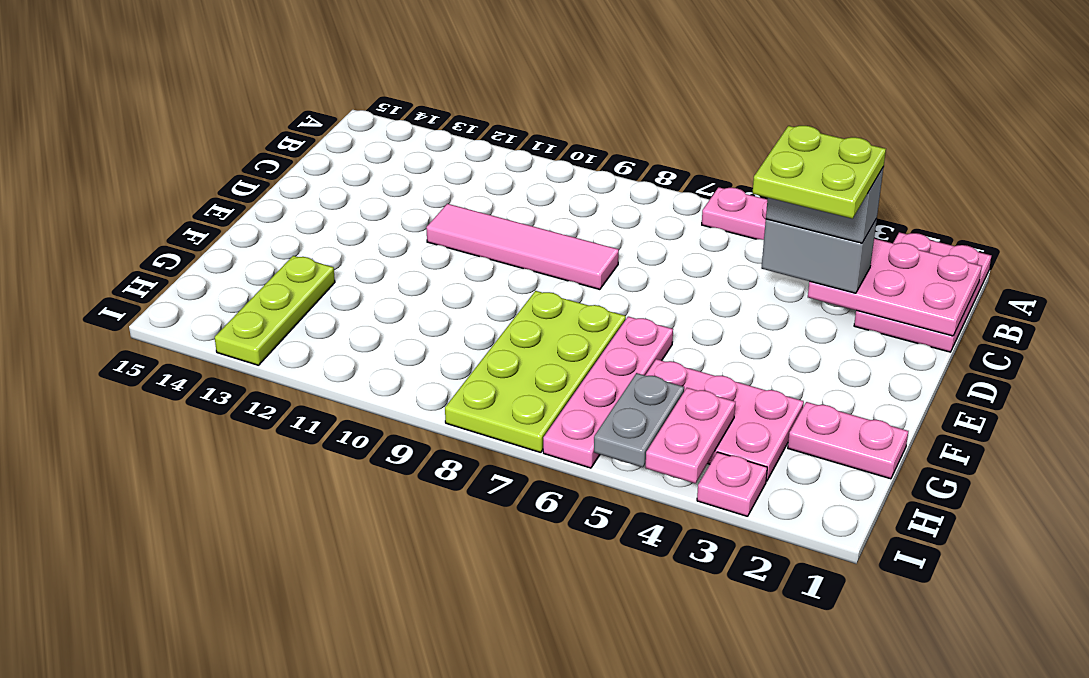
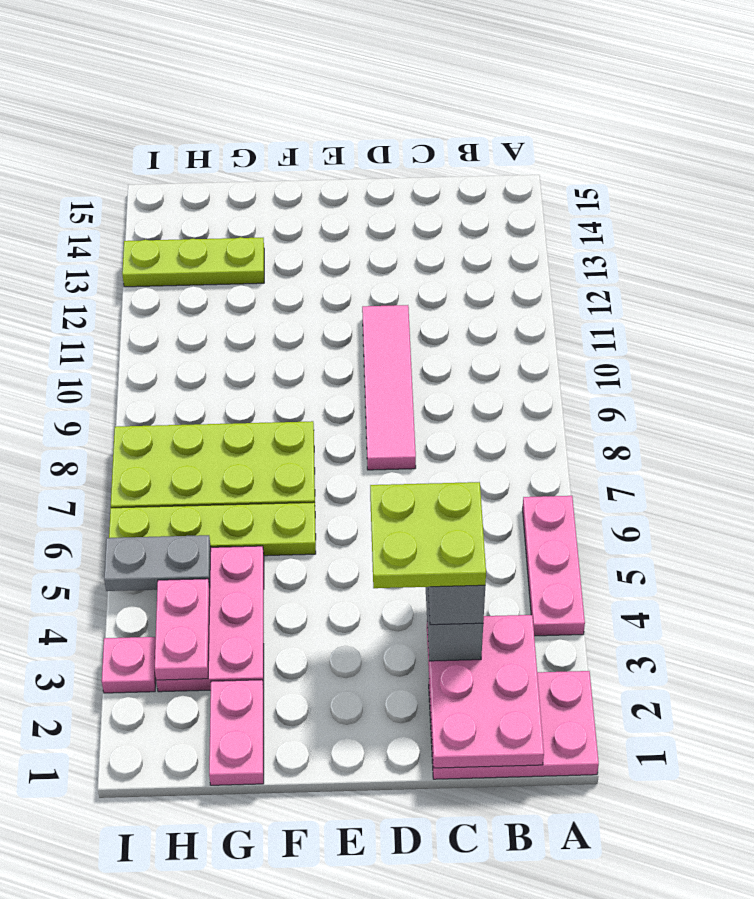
pink 1x4 plate [543,317,673,468] -> lime 1x4 plate [109,502,316,556]
pink 1x2 plate [645,388,735,483] -> pink 1x2 plate turned to [155,579,210,680]

